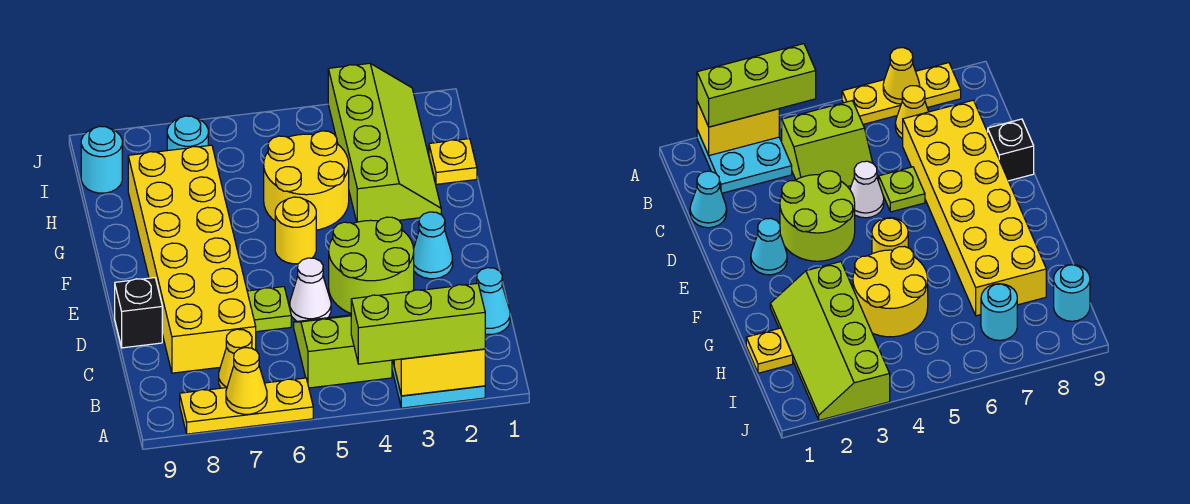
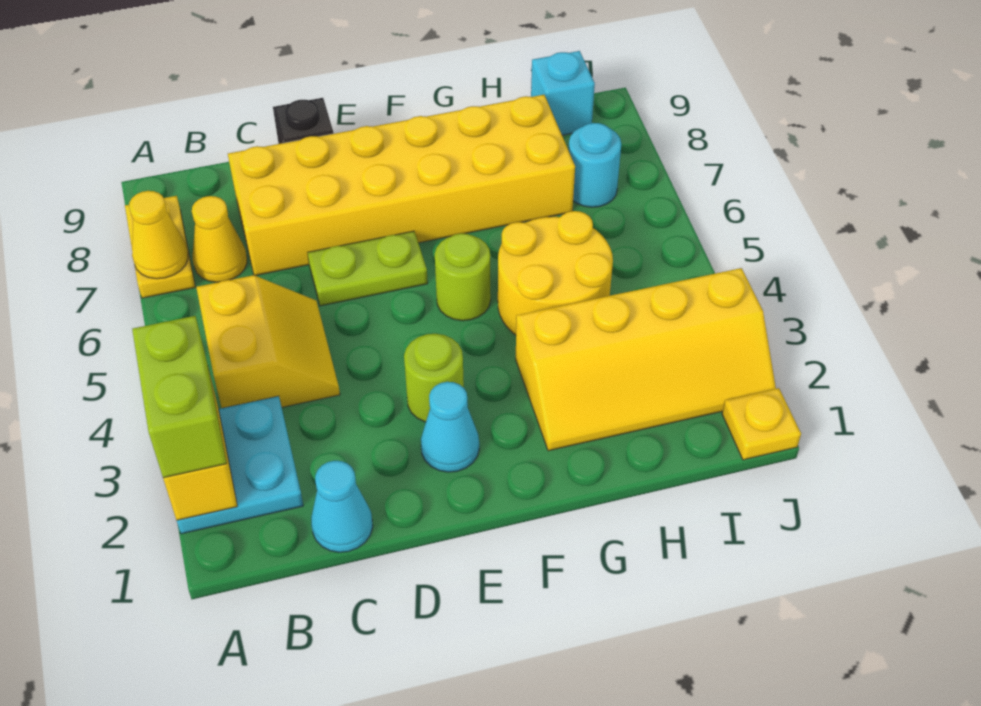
lime 1x3 brick [351,283,485,364] -> lime 1x2 brick [132,316,227,478]
yellow 1x3 plate [180,378,313,434] -> yellow 1x2 plate [125,196,195,298]
lime 2x2 slope [294,315,392,388] -> yellow 2x2 slope [196,275,340,408]
lime 2x2 round brick [329,217,414,313] -> lime 1x1 round brick [404,334,464,422]
white 1x1 cone [290,258,331,321] -> none
lime 1x1 plate [247,287,291,332] -> lime 1x2 plate [308,231,428,306]
yellow 1x1 round brick [275,197,316,264] -> lime 1x1 round brick [435,233,491,321]
lime 2x4 slope [328,63,441,222] -> yellow 2x4 slope [516,268,776,451]
yellow 1x1 plate [429,139,477,184] -> yellow 1x1 plate moved to [722,388,801,460]
cyan 1x1 round brick [81,126,122,193] -> cyan 1x1 brick [531,51,595,135]

